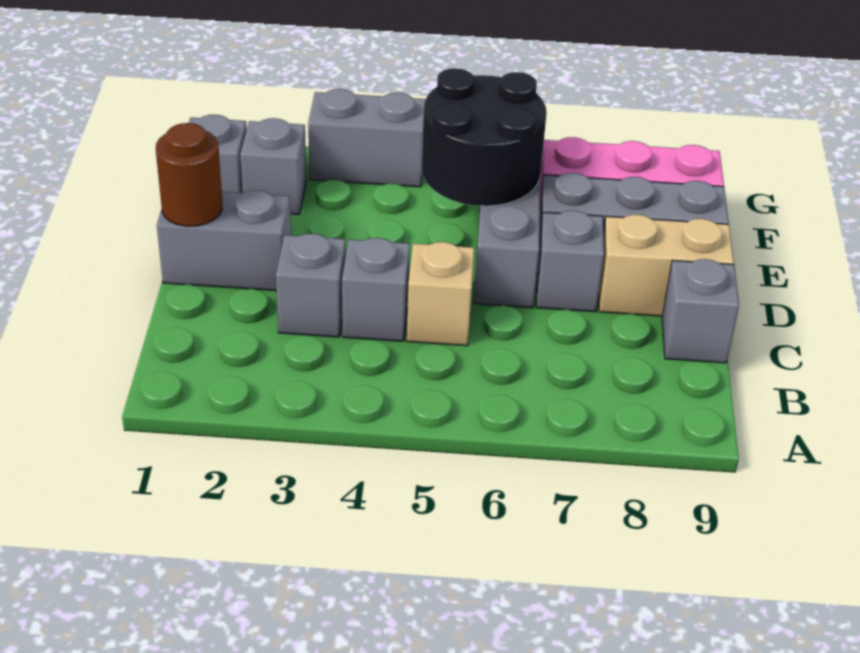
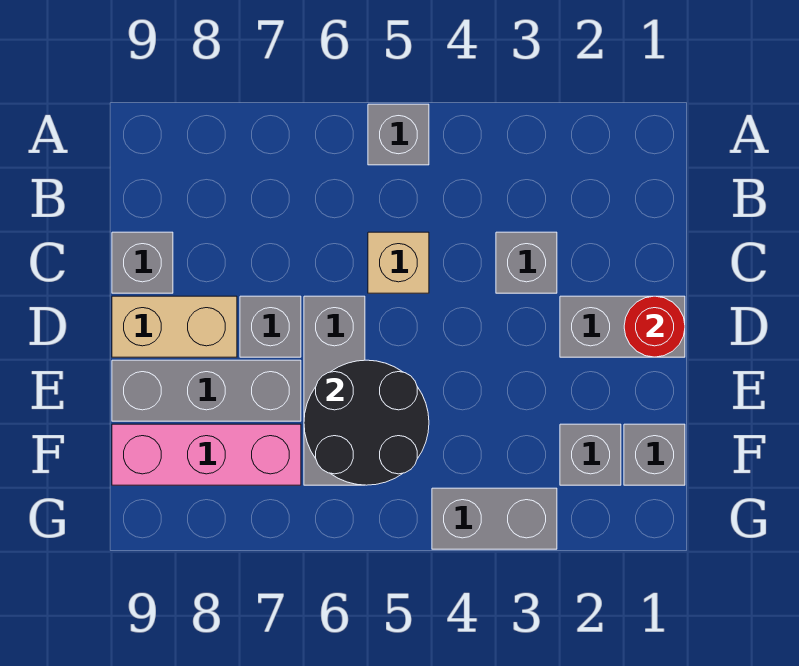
grey 1x1 brick [342,238,410,341] -> grey 1x1 brick moved to [368,104,429,165]
brown 1x1 round brick [156,123,222,226] -> red 1x1 round brick [624,296,685,357]

